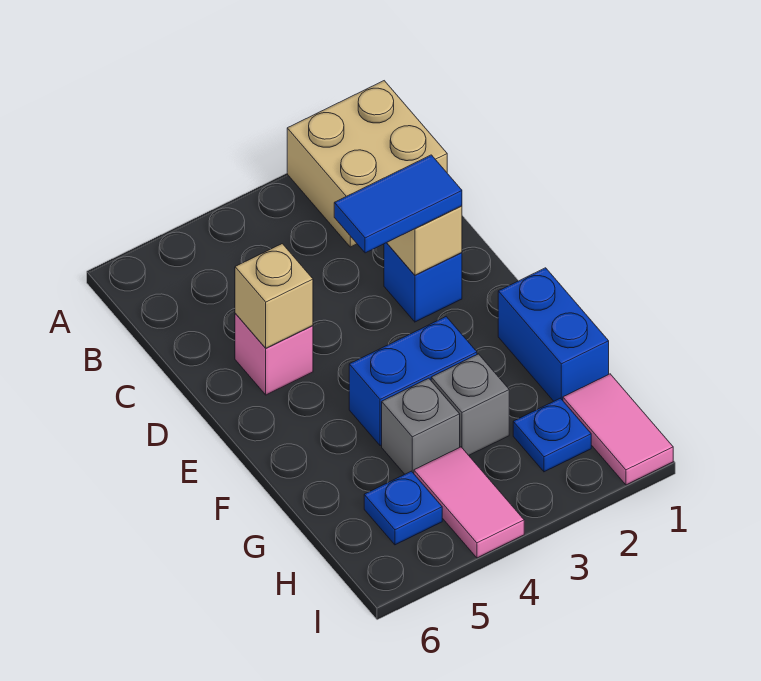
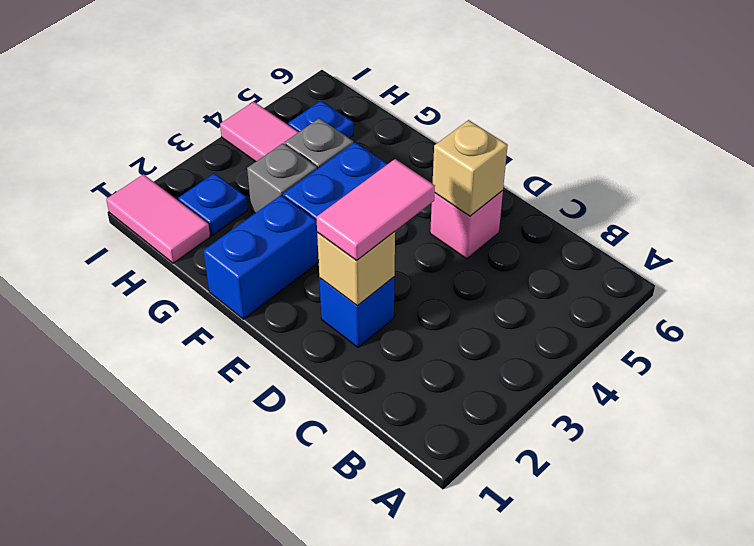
tan 2x2 brick [287,81,447,247] -> none
blue 1x2 tile [334,155,462,253] -> pink 1x2 tile [316,159,435,260]
blue 1x2 brick [498,268,609,401] -> blue 1x2 brick turned to [204,195,318,319]

